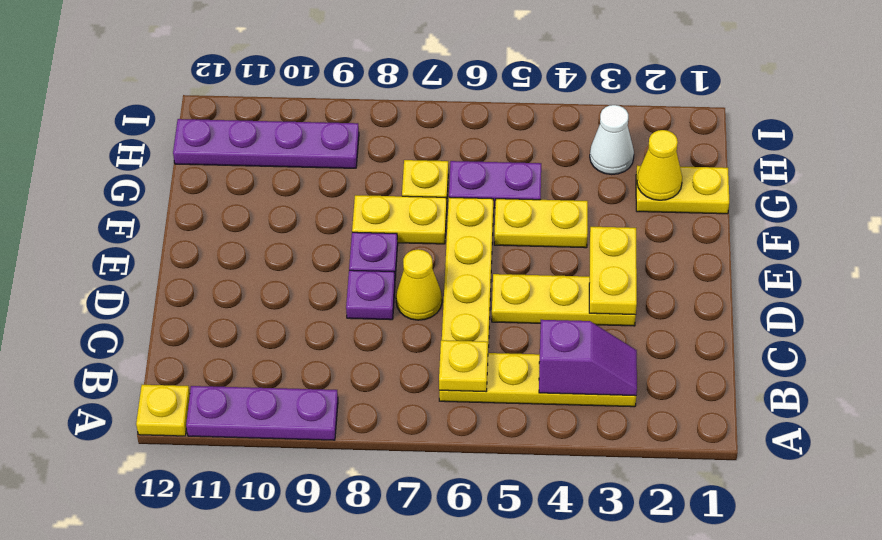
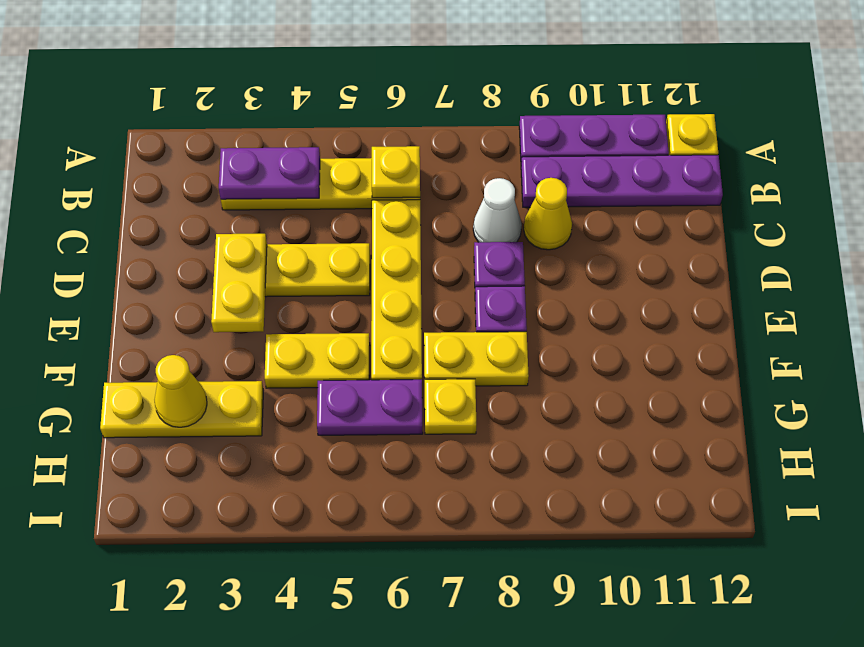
purple 1x2 slope [539,320,637,396] -> purple 1x2 plate [219,147,320,199]
yellow 1x1 cone [396,249,442,320] -> yellow 1x1 cone moved to [524,178,572,250]
yellow 1x2 plate [636,165,729,214] -> yellow 1x3 plate [100,381,263,438]
white 1x1 cone [590,105,634,175] -> white 1x1 cone moved to [473,178,522,242]
purple 1x4 plate [173,119,359,168] -> purple 1x4 plate moved to [521,155,723,207]

